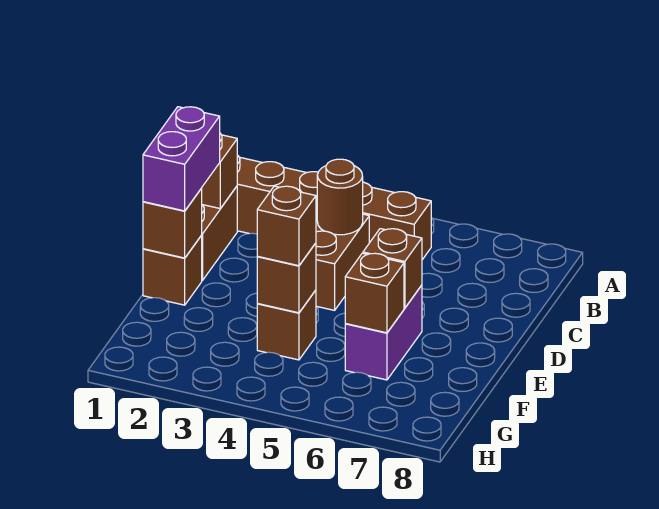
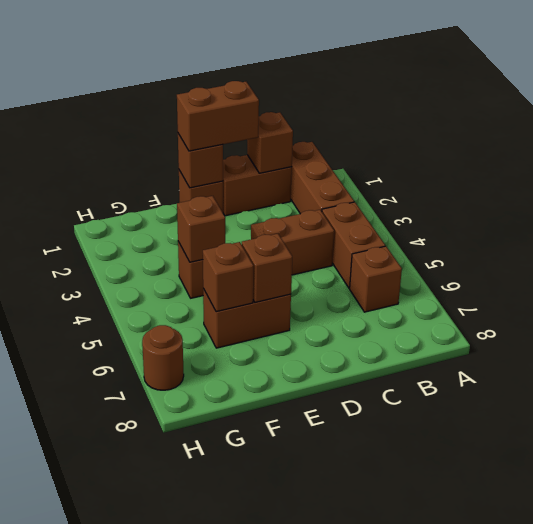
brown 1x1 round brick [317,159,363,235] -> brown 1x1 round brick moved to [142,325,184,390]
purple 1x2 brick [143,107,220,211] -> brown 1x2 brick [177,81,259,151]
purple 1x2 brick [345,285,422,380] -> brown 1x2 brick [203,289,291,348]
brown 1x1 brick [257,186,316,266] -> brown 1x1 brick moved to [350,246,402,312]

